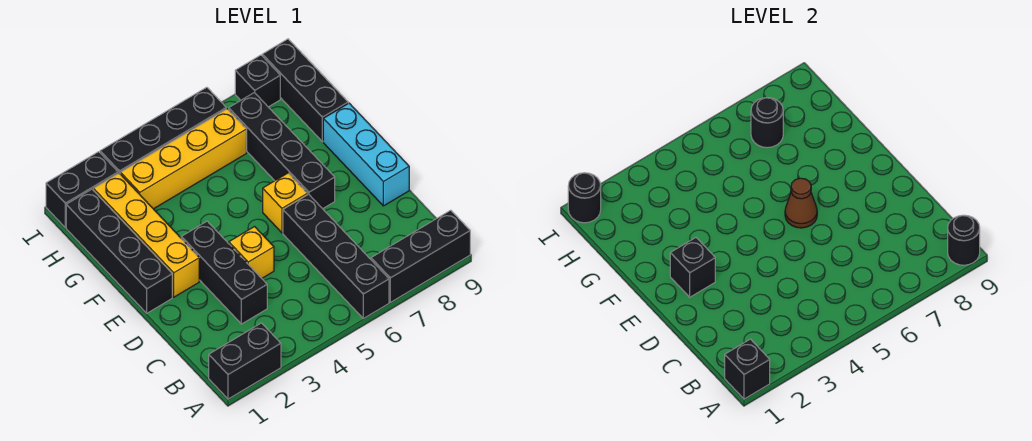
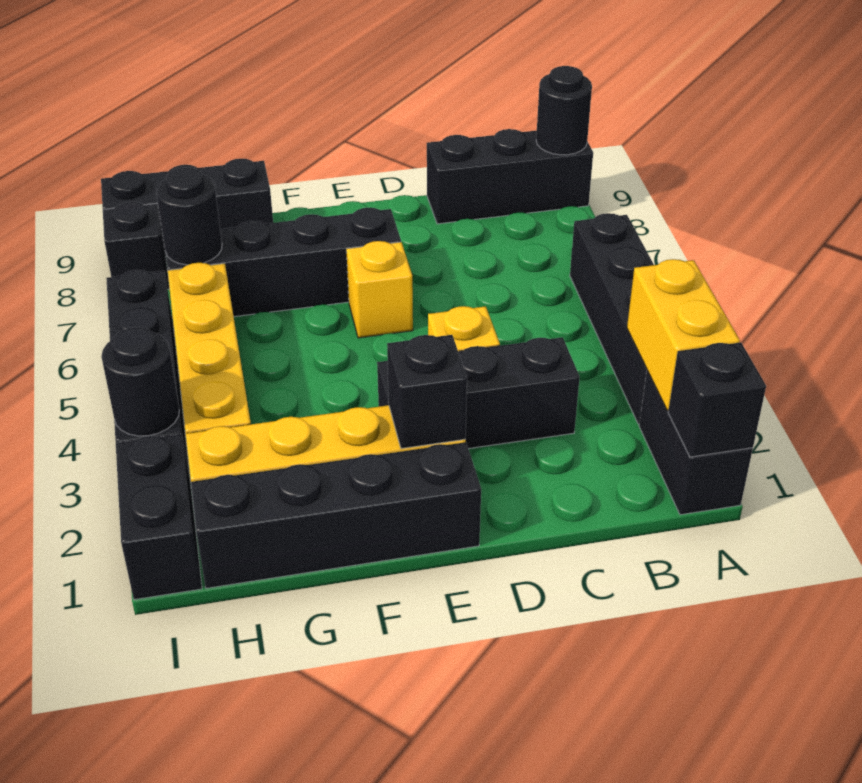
none -> yellow 1x2 brick [627,259,740,410]
black 1x4 brick [283,194,389,318] -> black 1x4 brick turned to [570,213,654,424]
black 1x3 brick [371,210,470,302] -> black 1x3 brick turned to [427,129,593,224]
cyan 1x3 brick [323,103,409,206] -> none
brown 1x1 cone [785,178,817,228] -> none
black 1x1 round brick [568,173,601,223] -> black 1x1 round brick moved to [101,327,179,436]

